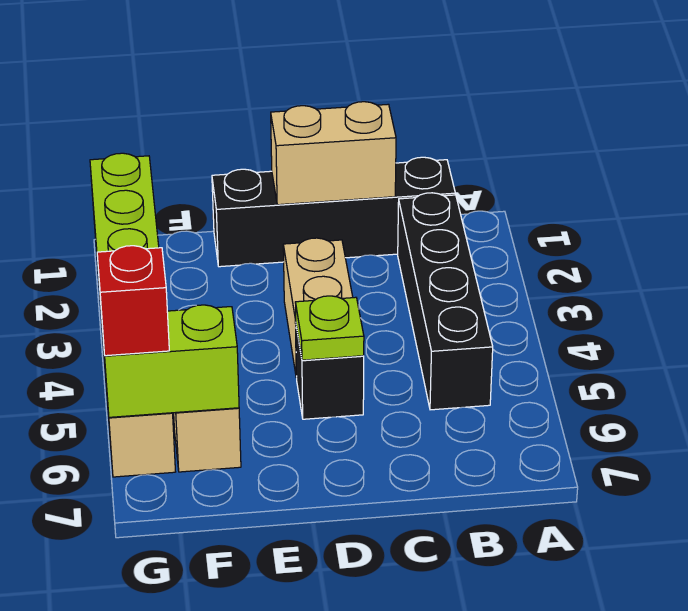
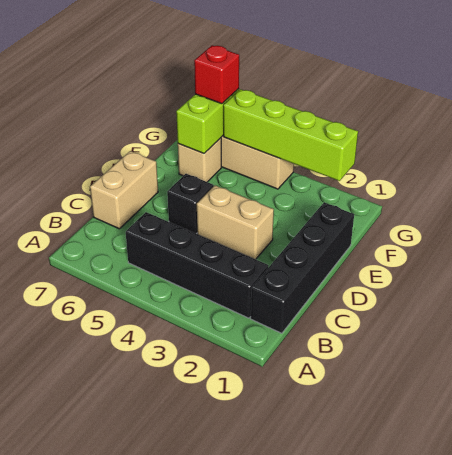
tan 1x2 brick [271,102,396,205] -> tan 1x2 brick moved to [90,151,158,229]
lime 1x1 plate [295,296,364,360] -> none

